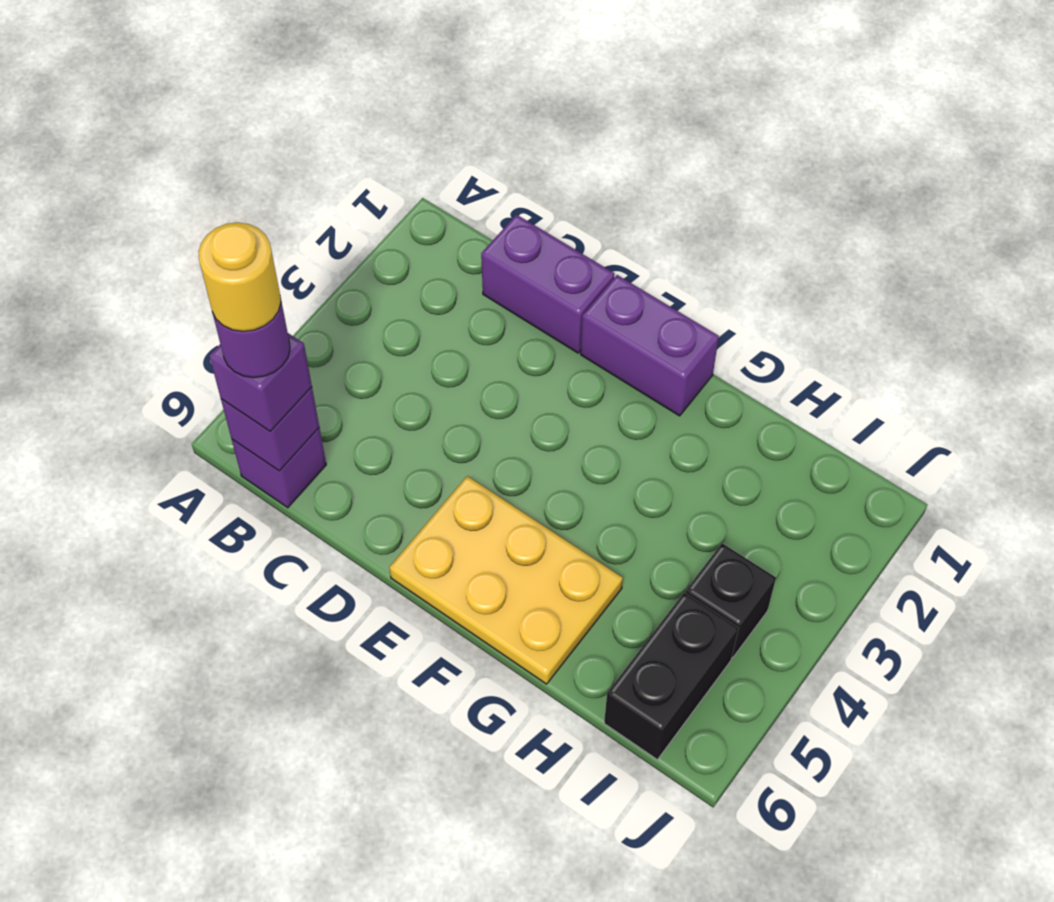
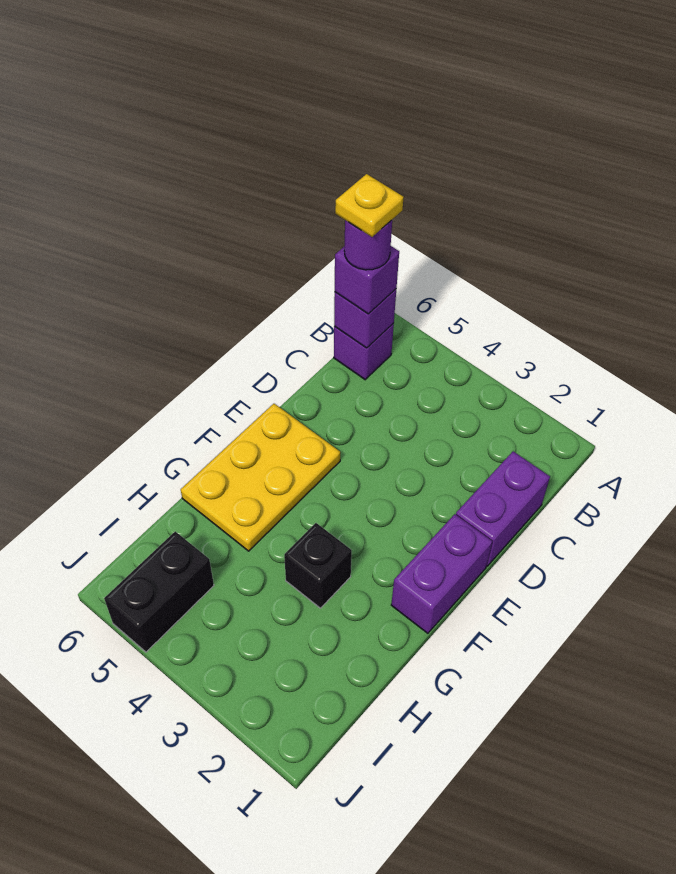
yellow 1x1 round brick [199,223,281,332] -> yellow 1x1 plate [335,174,404,237]
black 1x1 brick [686,543,776,658] -> black 1x1 brick moved to [284,523,352,608]
black 1x2 brick [604,593,738,760] -> black 1x2 brick turned to [104,531,214,652]

